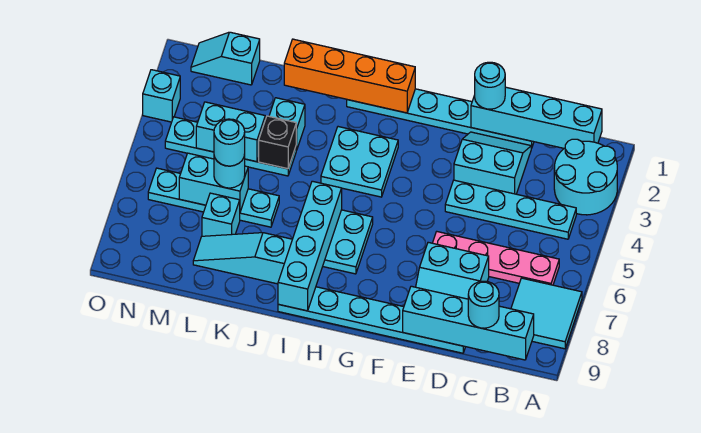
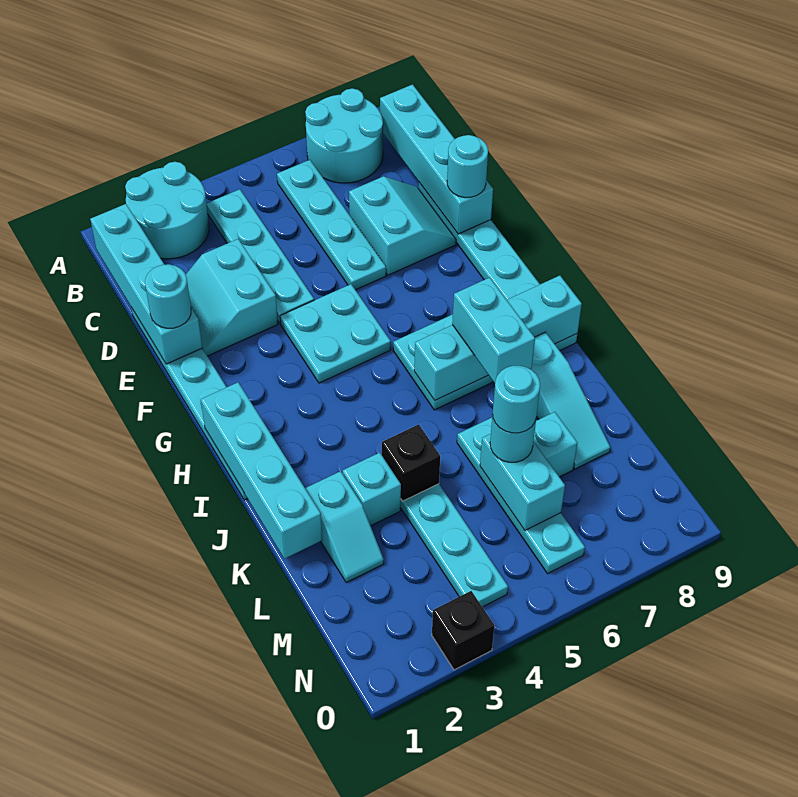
cyan 2x2 tile [511,278,582,349] -> cyan 2x2 round brick [305,88,383,183]
pink 1x4 plate [433,232,559,285] -> cyan 1x4 plate [277,160,386,290]
cyan 1x1 round brick [468,281,499,328] -> cyan 1x1 round brick moved to [447,135,488,198]
orange 1x4 brick [284,39,415,113] -> cyan 1x4 brick [201,382,322,559]
cyan 2x2 plate [321,127,398,197] -> cyan 2x2 plate moved to [280,284,391,383]
cyan 1x2 brick [196,102,265,162] -> cyan 1x2 brick moved to [452,277,535,383]
cyan 1x2 slope [191,32,260,85] -> cyan 1x2 slope moved to [305,471,384,582]
cyan 1x1 brick [143,70,180,122] -> black 1x1 brick [432,591,494,670]

